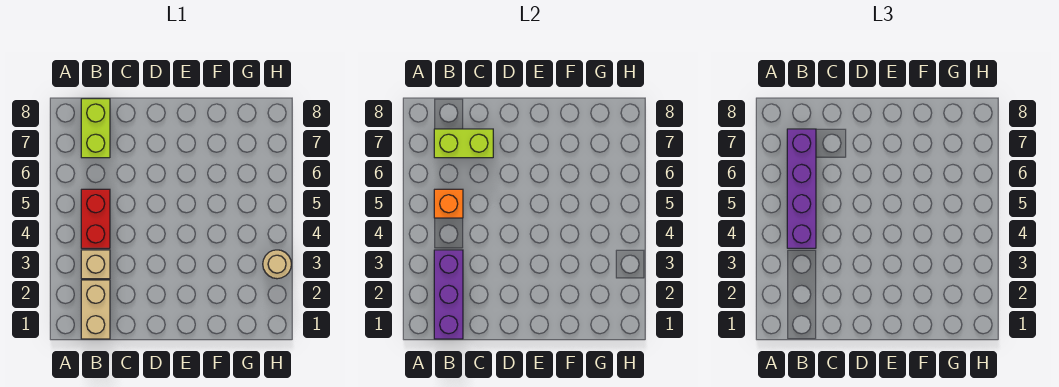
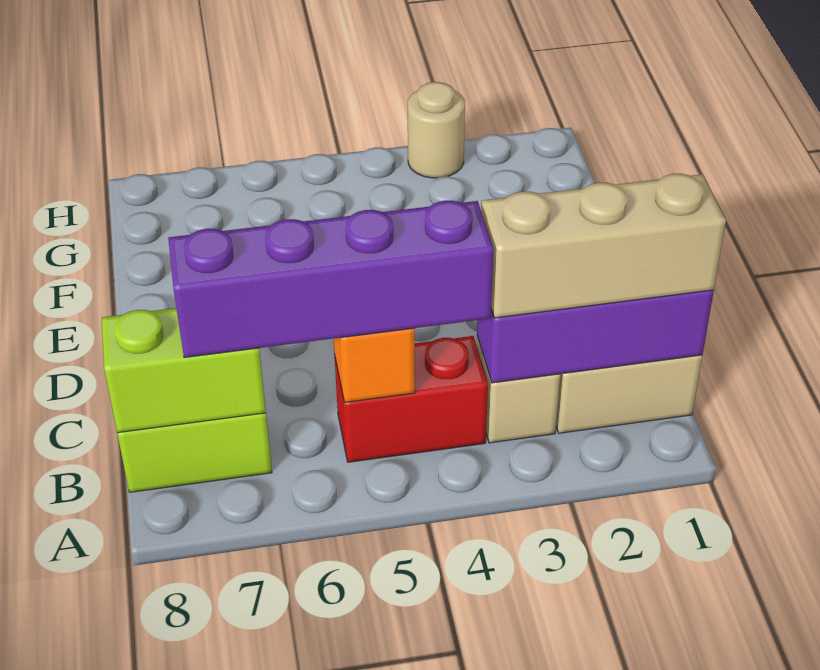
none -> tan 1x3 brick [481,174,726,318]
lime 1x2 brick [434,129,493,158] -> lime 1x2 brick turned to [102,308,266,433]

